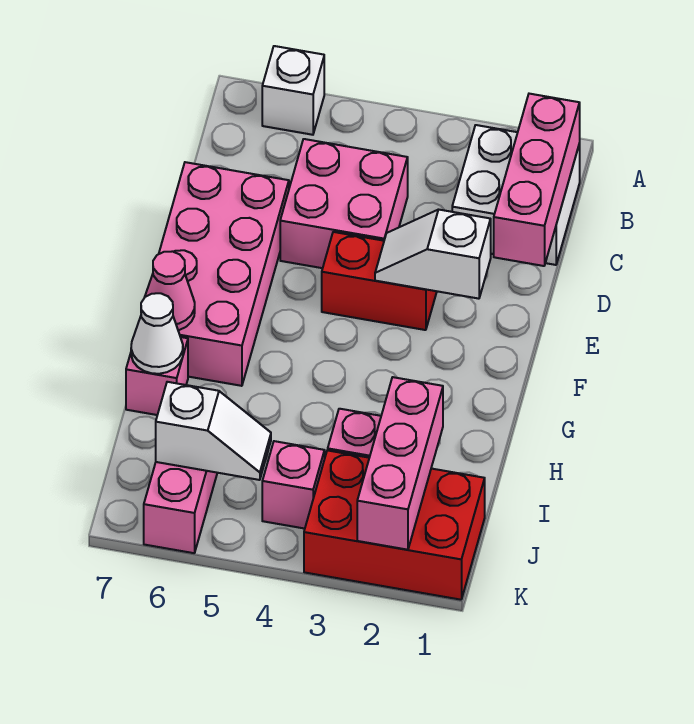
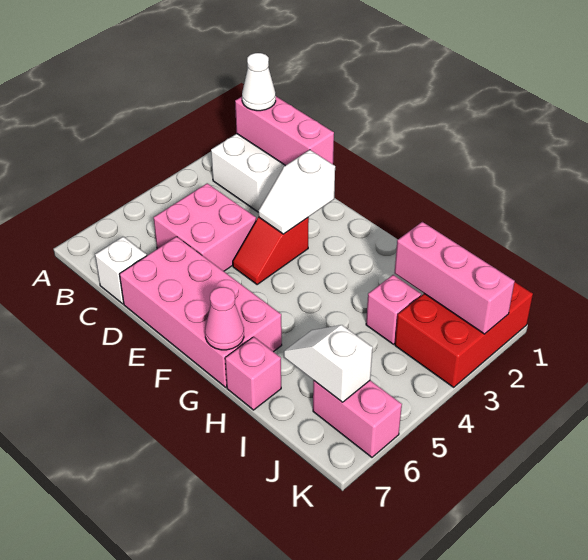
white 1x1 brick [262,46,324,135] -> white 1x1 brick moved to [95,237,147,304]
red 1x2 brick [322,232,437,330] -> red 1x2 slope [233,217,309,285]
white 1x1 cone [131,293,183,374] -> white 1x1 cone moved to [242,53,276,111]
pink 1x1 brick [262,441,325,529] -> none
white 1x2 slope [156,382,271,480] -> white 1x2 slope turned to [284,325,373,402]

